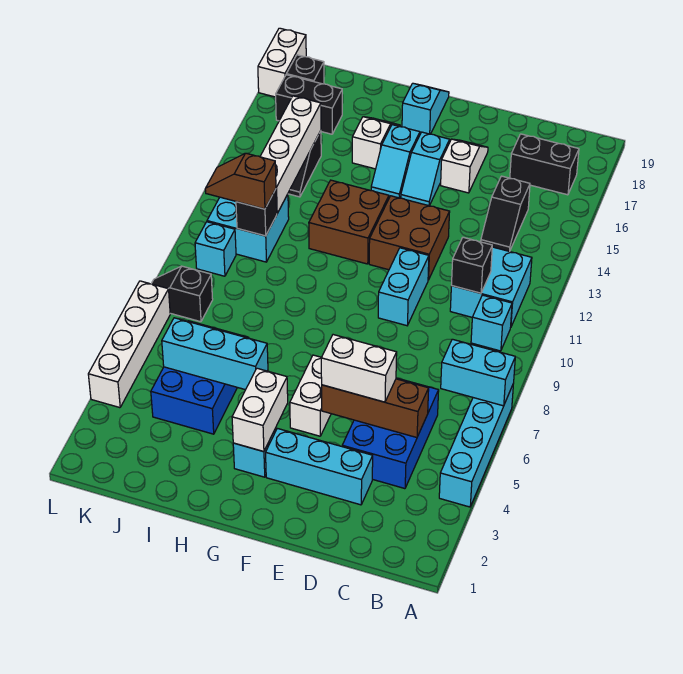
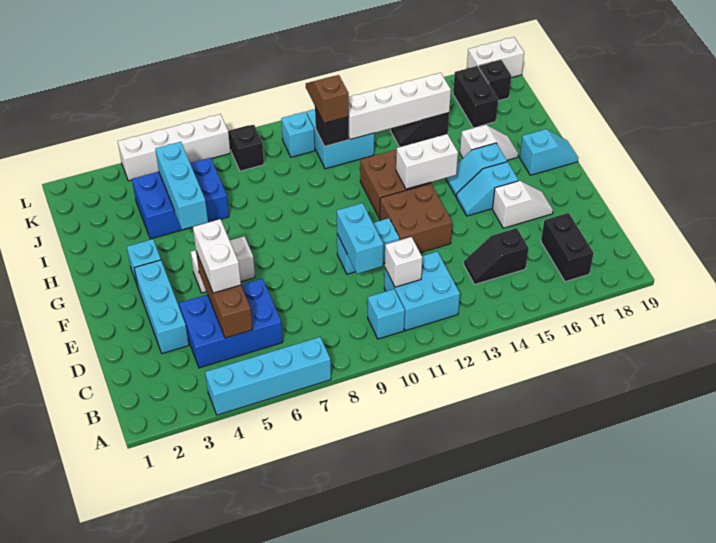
cyan 1x2 brick [441,339,515,406] -> cyan 1x2 brick moved to [337,203,383,274]
black 1x1 brick [452,237,492,293] -> white 1x1 brick [385,237,422,287]
white 1x2 brick [232,368,288,452] -> white 1x2 brick moved to [396,134,458,189]

